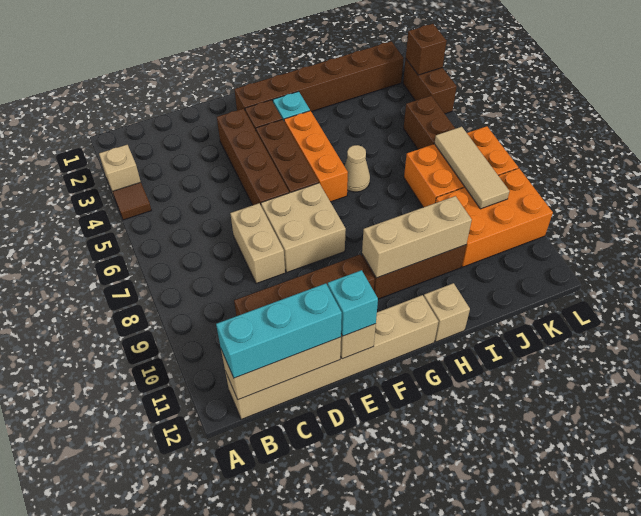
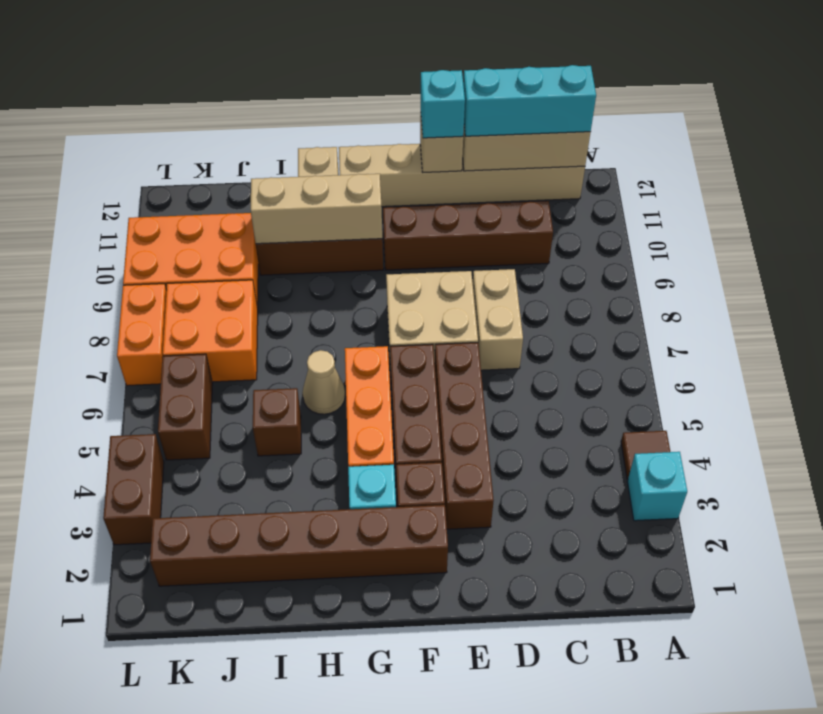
tan 1x1 brick [99,145,141,193] -> cyan 1x1 brick [627,452,687,521]
tan 1x3 tile [434,127,510,209] -> none
brown 1x1 brick [406,24,446,75] -> brown 1x1 brick moved to [253,388,301,456]

